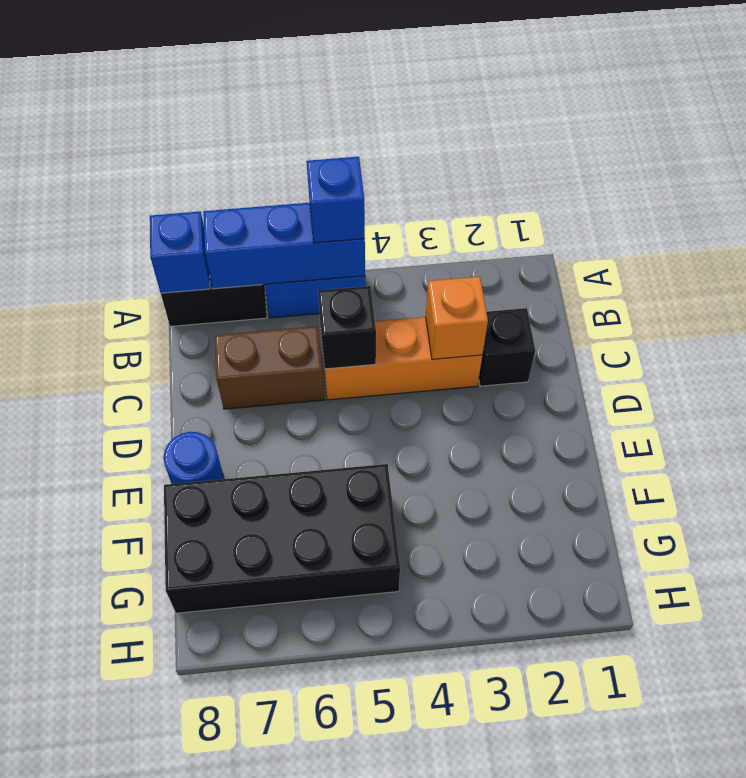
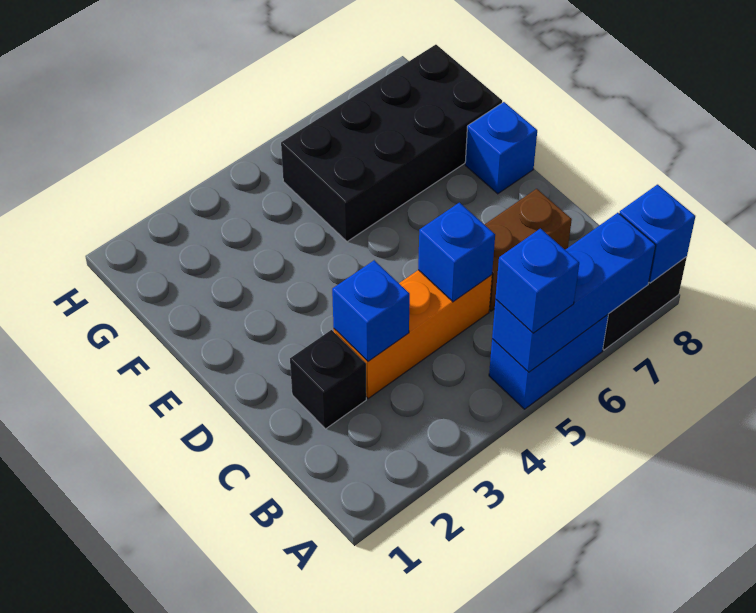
orange 1x1 brick [426,277,488,359] -> blue 1x1 brick [332,260,410,361]
black 1x1 brick [318,286,376,369] -> blue 1x1 brick [418,203,495,302]
blue 1x1 round brick [163,432,224,484] -> blue 1x1 brick [465,102,537,194]

